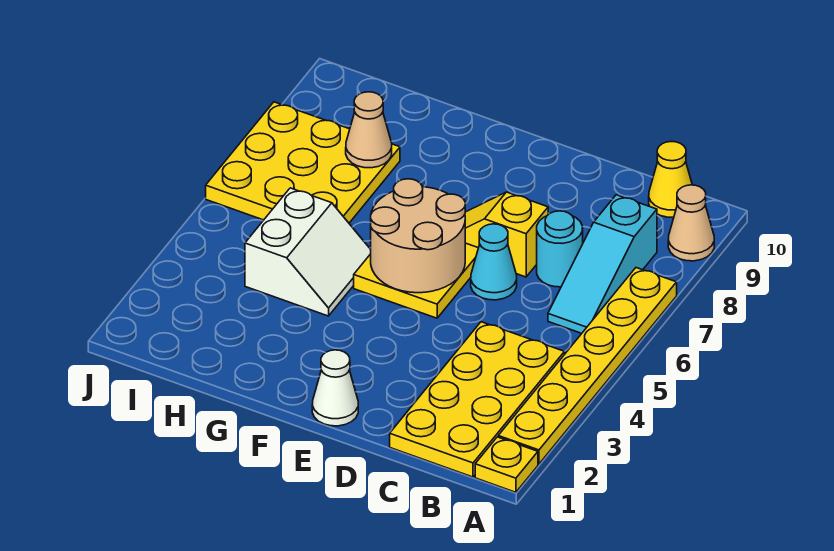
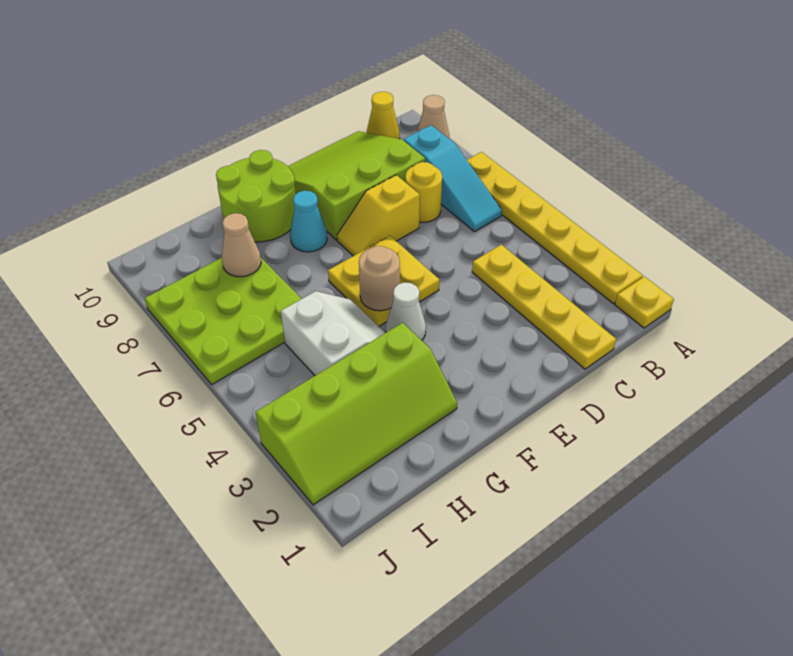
yellow 2x4 plate [390,322,564,477] -> yellow 1x4 plate [472,245,616,369]
cyan 1x1 round brick [537,211,583,287] -> yellow 1x1 round brick [405,162,442,222]
none -> lime 3x3 slope [288,131,425,240]
cyan 1x1 cone [471,224,517,300] -> cyan 1x1 cone moved to [290,191,327,252]
white 1x1 cone [312,350,358,426] -> white 1x1 cone moved to [386,282,426,340]
tan 2x2 round brick [371,179,465,293] -> tan 1x1 round brick [359,246,400,311]
none -> lime 2x2 round brick [216,150,296,242]
none -> lime 2x4 slope [256,323,457,505]
yellow 3x3 plate [206,102,400,223] -> lime 3x3 plate [145,258,301,384]

